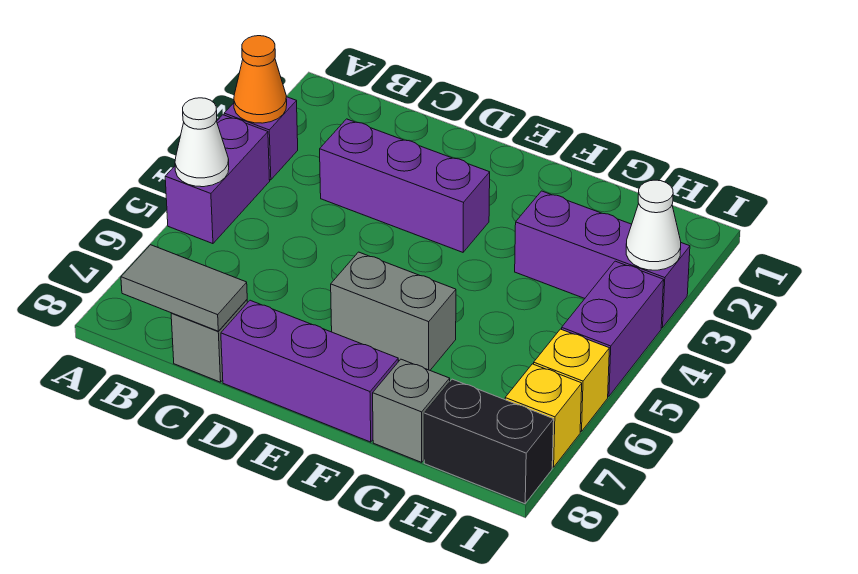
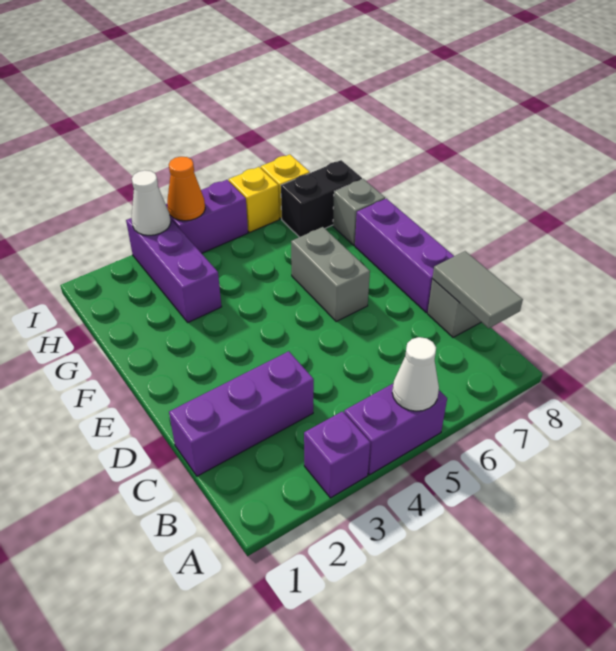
orange 1x1 cone [234,36,287,123] -> orange 1x1 cone moved to [167,157,205,221]
purple 1x3 brick [320,119,490,252] -> purple 1x3 brick turned to [169,351,314,476]
black 1x2 brick [424,379,554,504] -> black 1x2 brick turned to [281,160,362,237]

